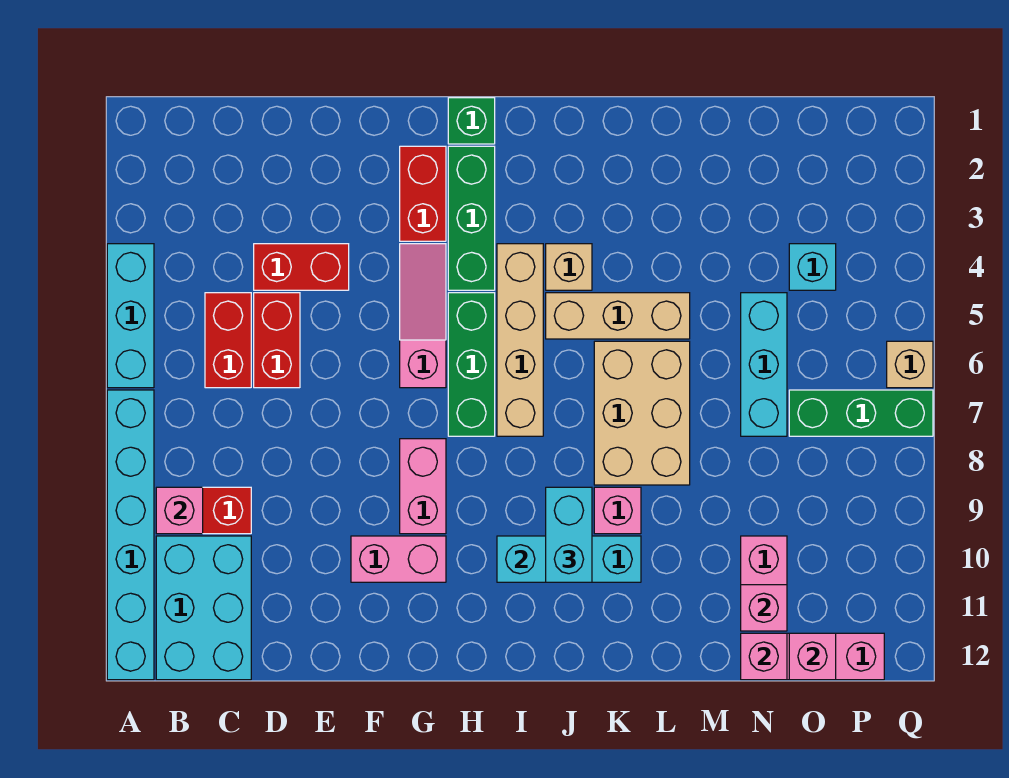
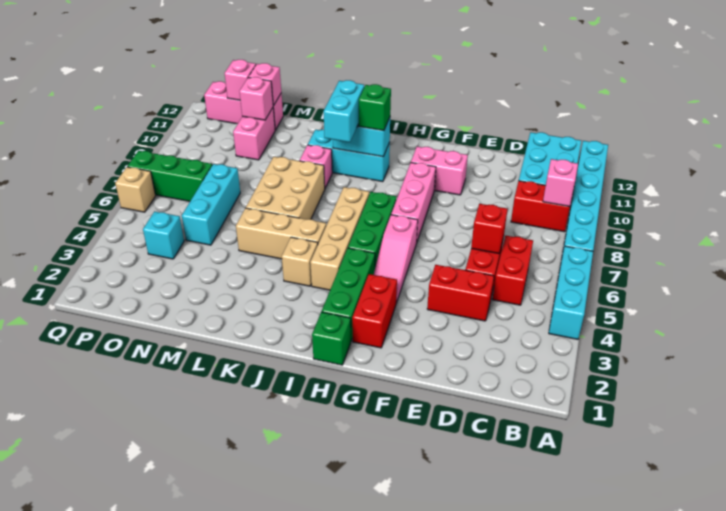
none -> red 1x1 brick [471,204,508,254]
pink 1x2 brick [400,439,446,534] -> pink 1x3 brick [391,163,436,243]
none -> green 1x1 brick [359,84,391,131]

